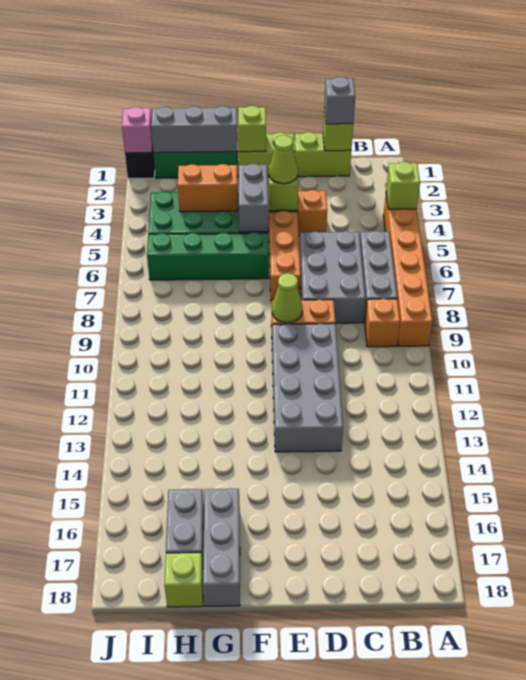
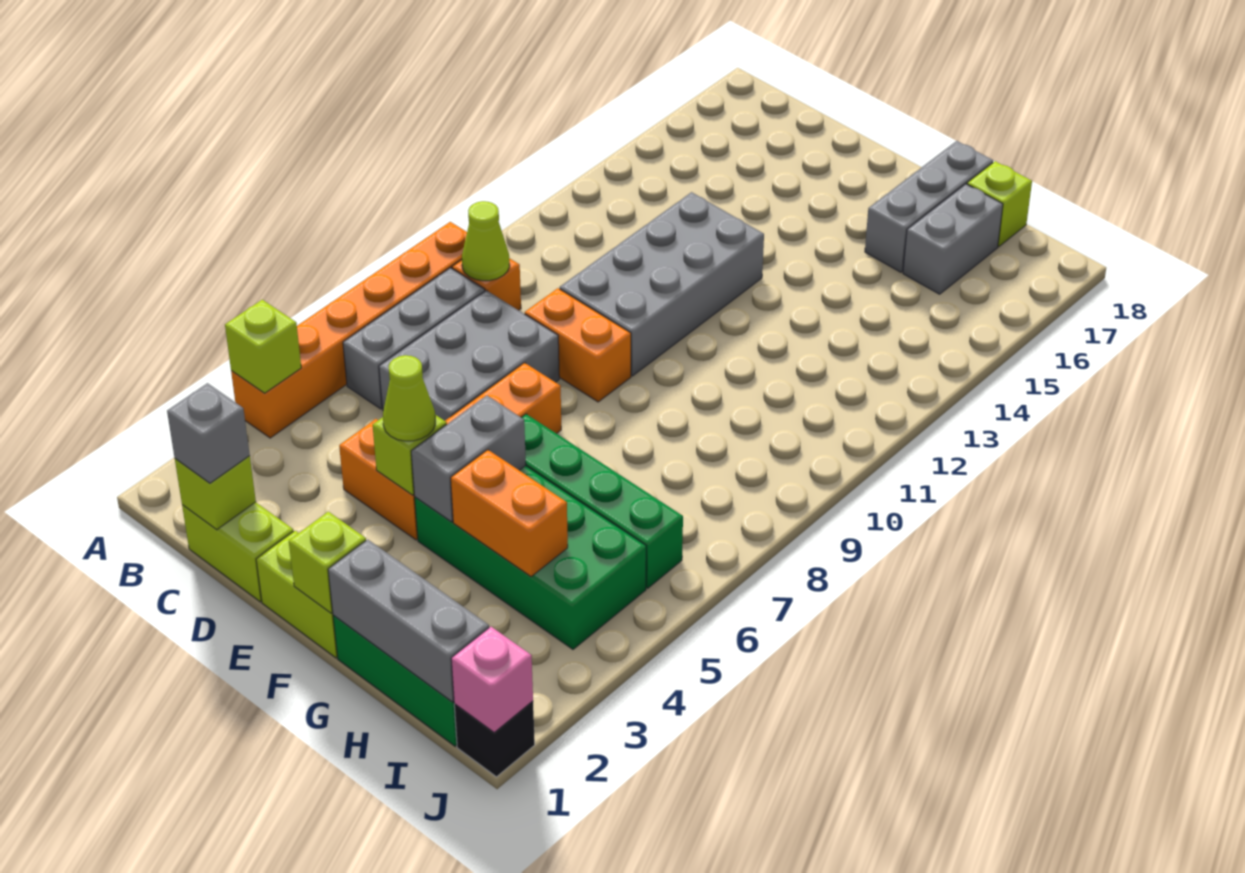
lime 1x1 cone [272,273,303,323] -> lime 1x1 cone moved to [462,201,510,281]

